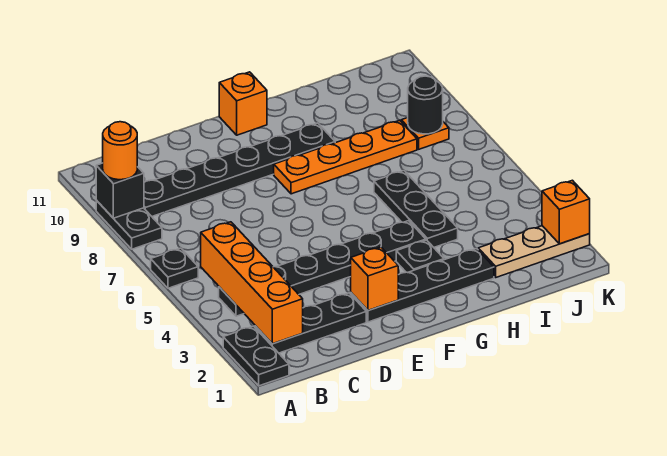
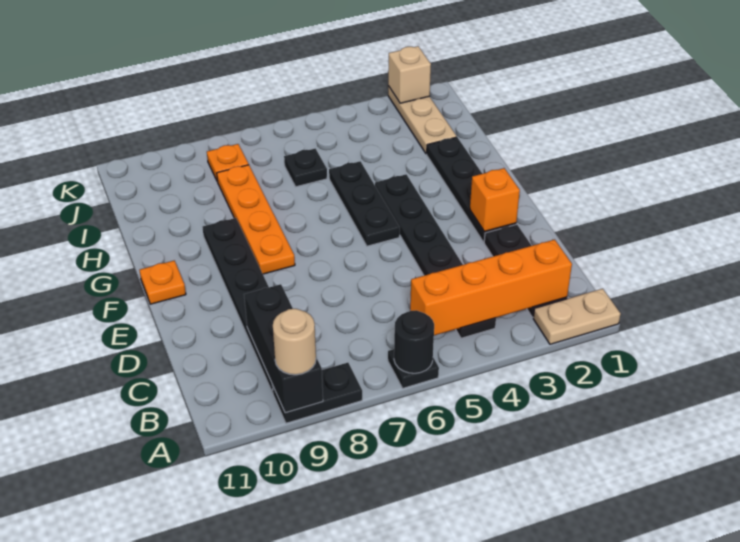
black 1x2 plate [223,326,289,386] -> tan 1x2 plate [533,289,620,344]
black 1x1 brick [96,163,144,218] -> black 1x3 brick [244,284,323,413]
orange 1x1 round brick [103,122,137,180] -> tan 1x1 round brick [273,309,316,375]
orange 1x1 brick [219,72,267,135] -> orange 1x1 plate [140,260,186,304]
black 1x1 plate [396,240,444,273] -> black 1x1 plate moved to [284,149,327,187]
black 1x3 plate [374,171,458,247] -> black 1x3 plate turned to [329,161,400,246]
black 1x1 round brick [408,76,443,134] -> black 1x1 round brick moved to [394,310,434,373]
orange 1x1 brick [542,180,590,244] -> tan 1x1 brick [388,46,431,103]

